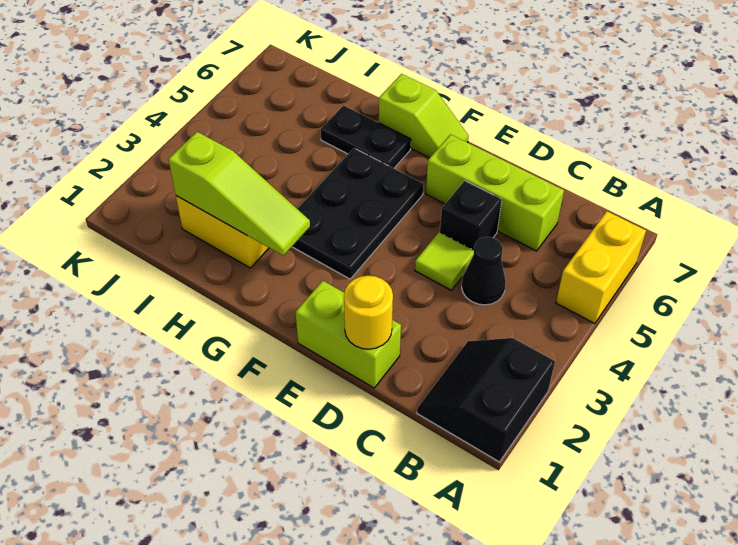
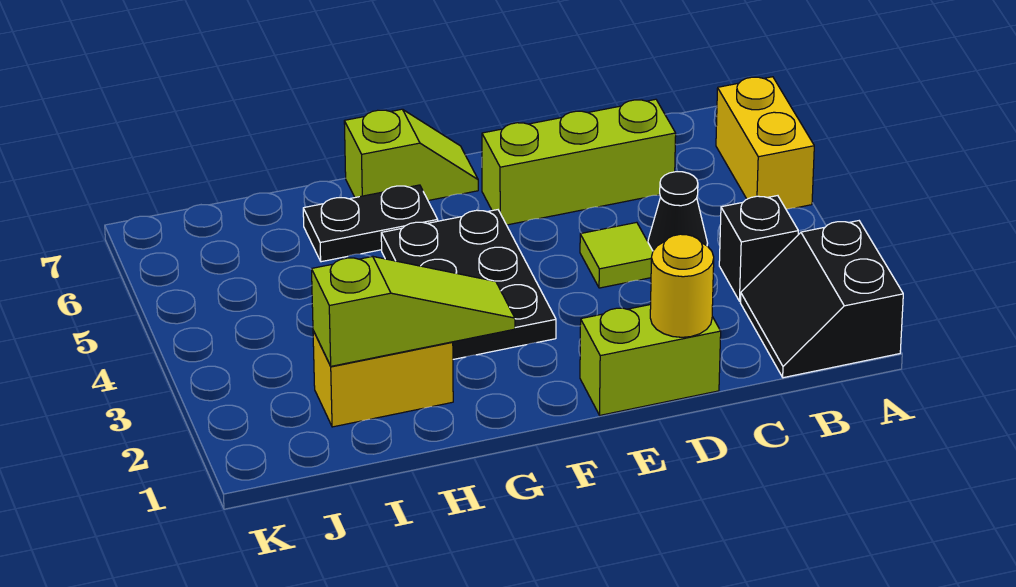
black 1x1 brick [440,181,502,250] -> black 1x1 brick moved to [719,196,798,301]

